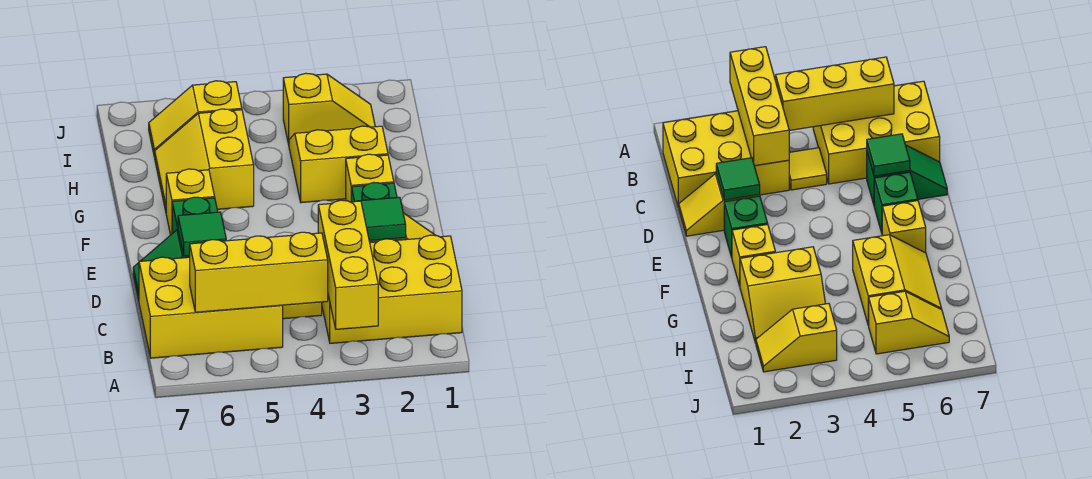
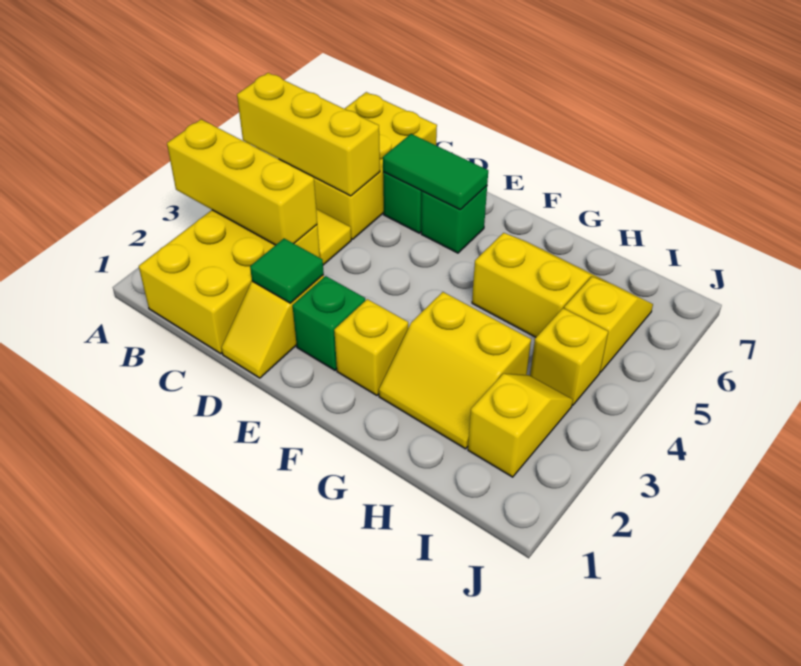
yellow 1x3 brick [190,232,328,312] -> yellow 1x3 brick turned to [237,73,380,196]
green 1x1 tile [178,212,226,256] -> green 1x2 tile [383,134,488,209]
yellow 1x1 brick [166,169,215,235] -> yellow 1x1 brick moved to [530,308,608,405]
yellow 2x2 slope [289,126,388,203] -> yellow 2x2 slope turned to [379,292,531,449]
yellow 1x2 slope [283,73,375,144] -> yellow 1x2 slope turned to [468,374,573,477]

